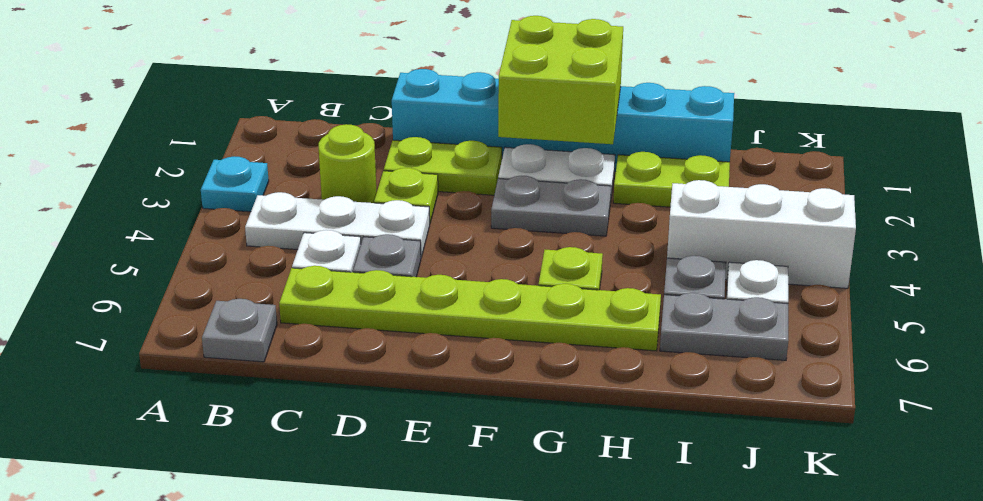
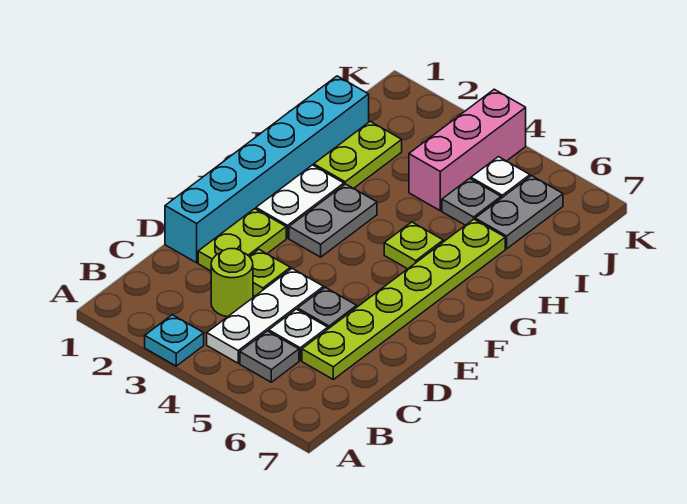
grey 1x1 plate [202,299,277,362] -> grey 1x1 plate moved to [240,331,299,382]
lime 2x2 brick [498,16,623,144] -> none
white 1x3 brick [667,180,856,288] -> pink 1x3 brick [409,89,526,211]

